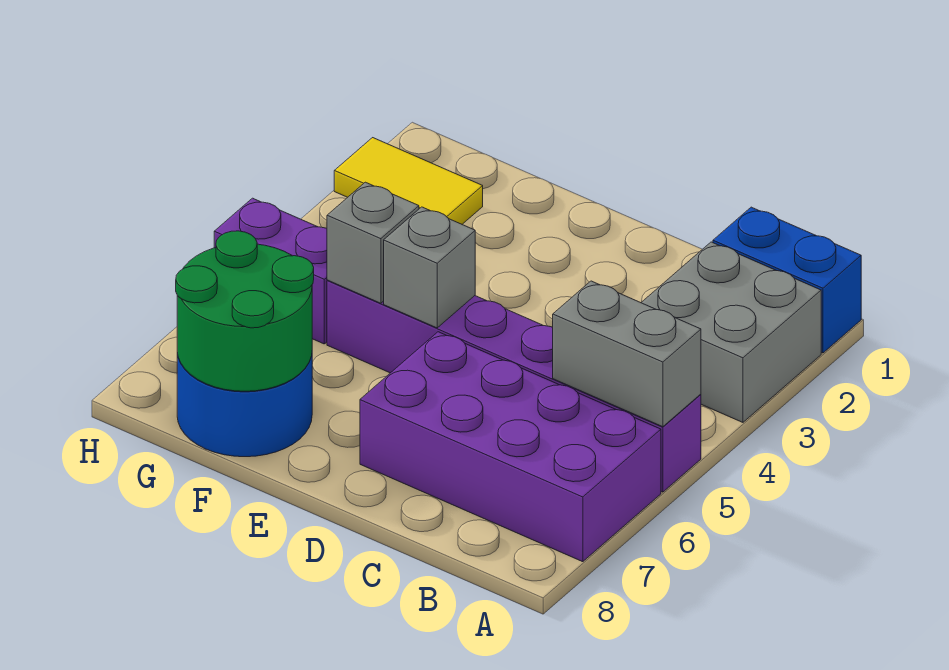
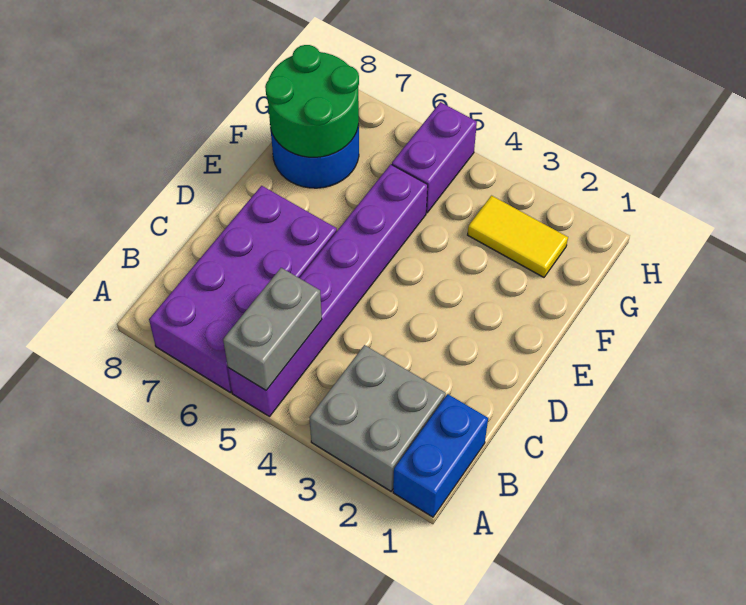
grey 1x1 brick [384,207,475,328] -> none
grey 1x1 brick [327,182,419,303] -> none
yellow 1x2 tile [334,138,483,224] -> yellow 1x2 tile turned to [468,196,568,277]

